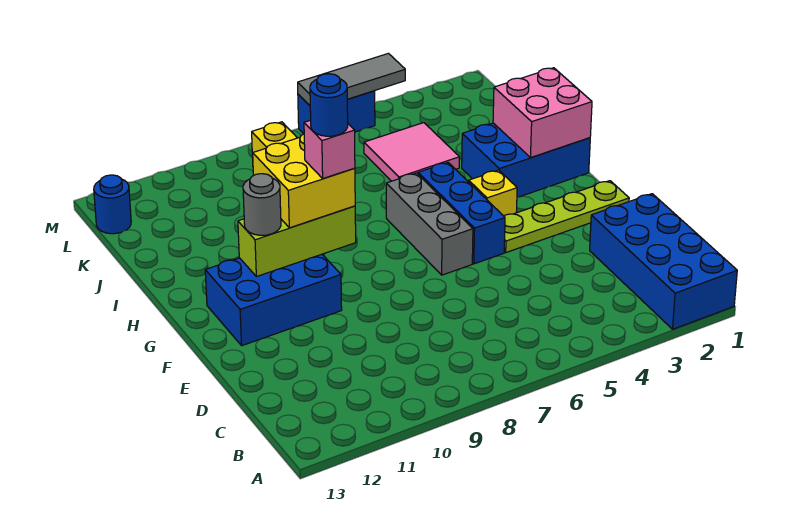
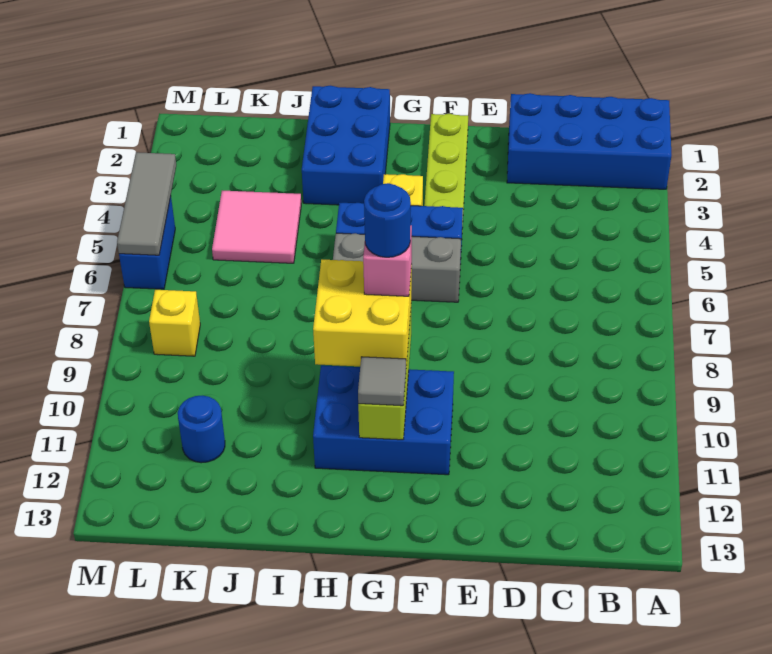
blue 2x3 brick [205,254,342,346] -> blue 2x3 brick turned to [313,365,454,475]
grey 1x1 round brick [243,174,281,235] -> grey 1x1 tile [358,357,406,406]
pink 2x2 brick [493,68,592,158] -> none
blue 1x1 round brick [94,175,131,234] -> blue 1x1 round brick moved to [178,396,225,463]

